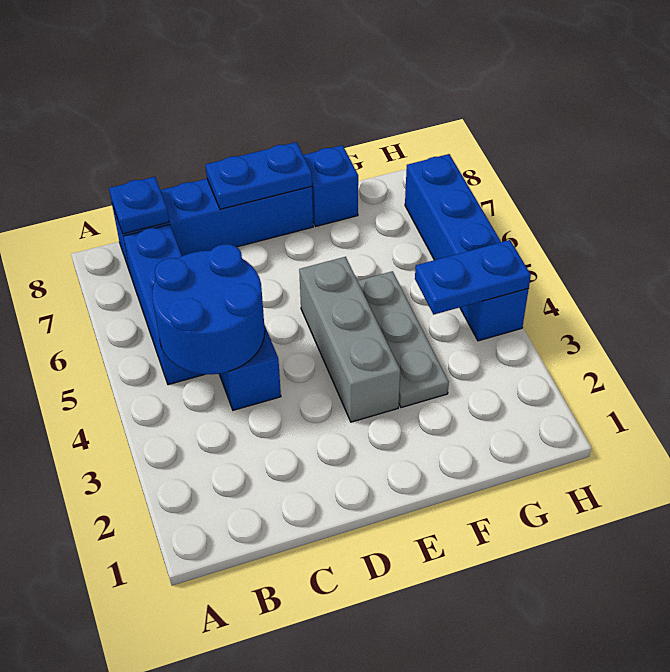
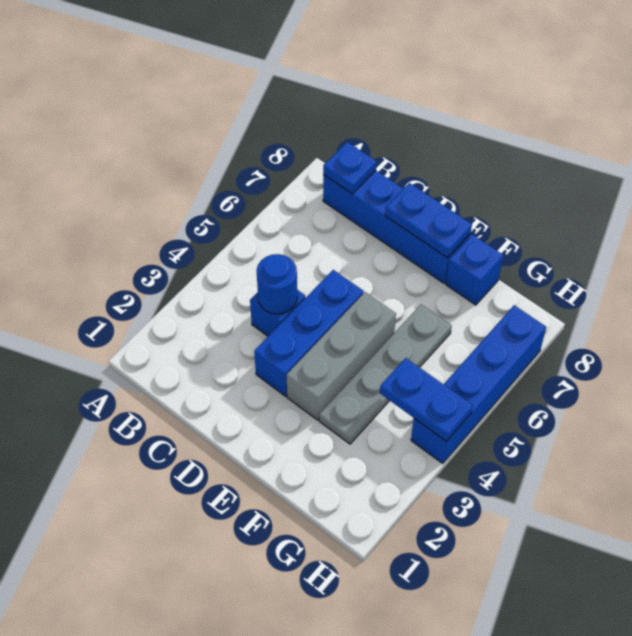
blue 2x2 round brick [152,244,265,375] -> blue 1x1 round brick [256,254,297,314]
blue 1x3 brick [123,224,205,385] -> blue 1x3 brick moved to [254,270,364,396]
grey 1x3 plate [358,271,449,408] -> grey 1x4 plate [319,304,452,444]

